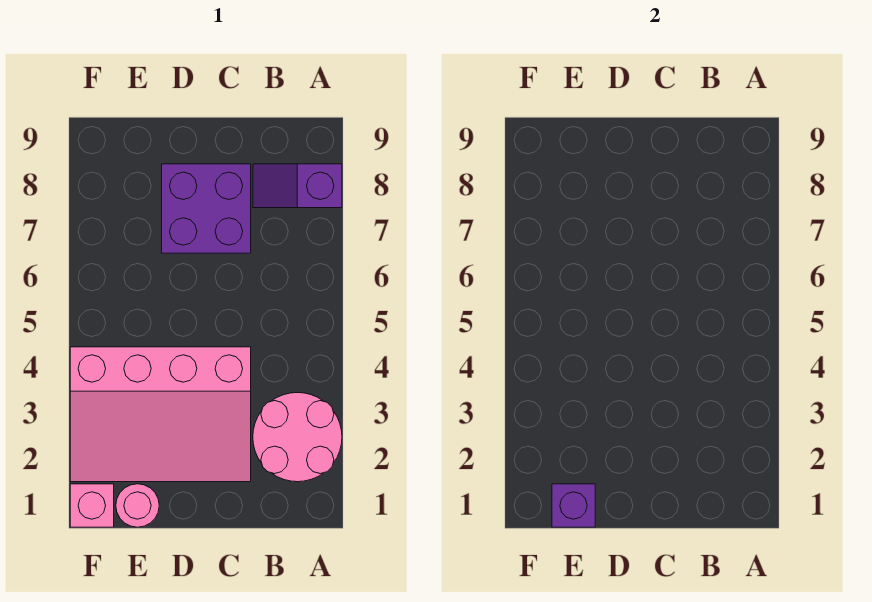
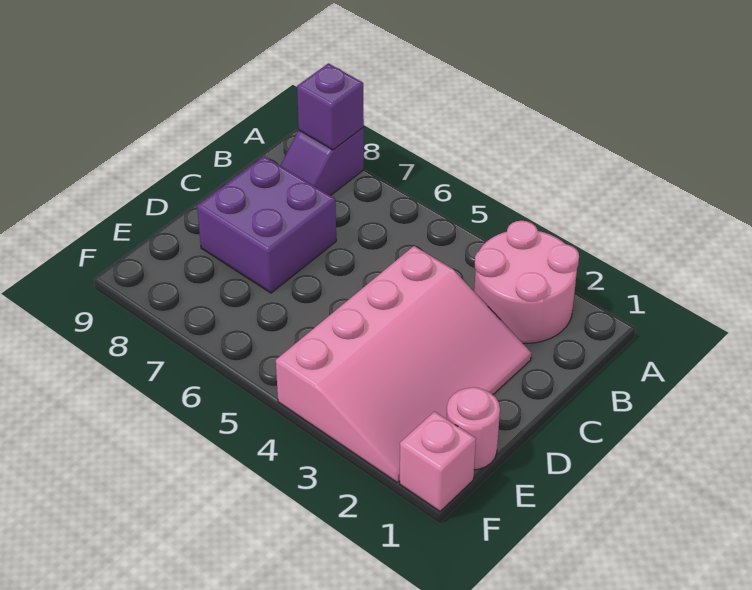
purple 1x1 brick [552,484,595,527] -> purple 1x1 brick moved to [297,63,364,150]

